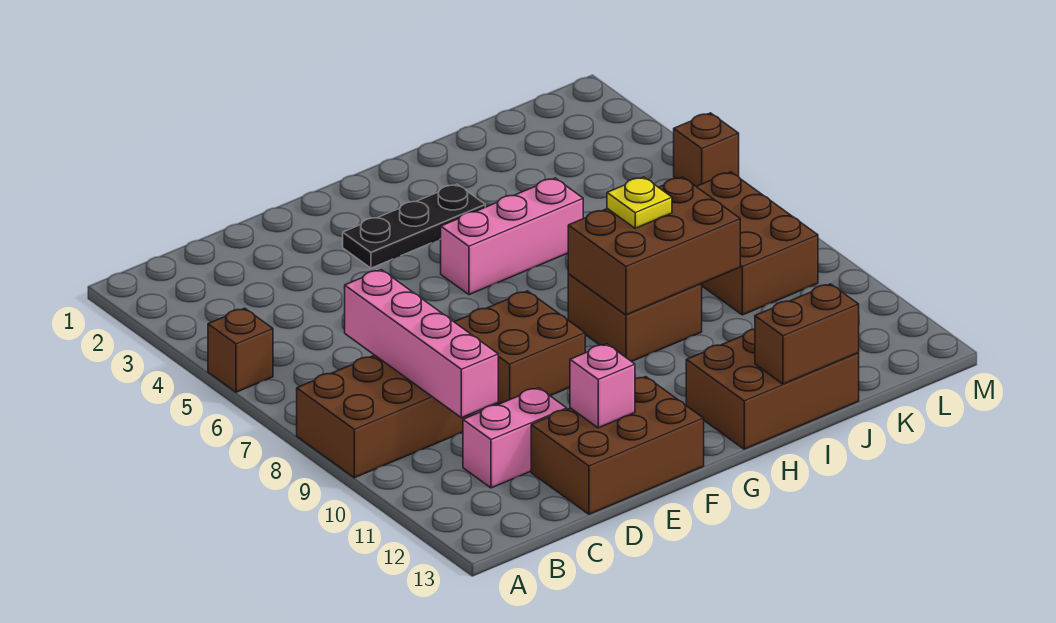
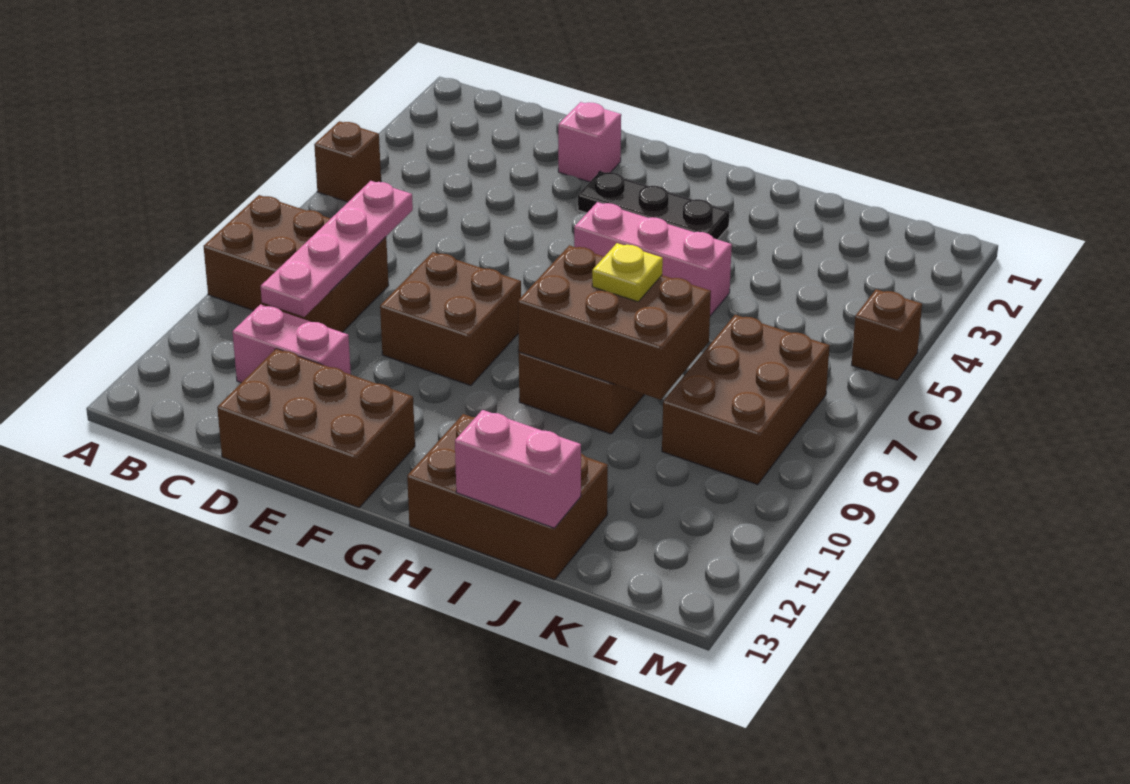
pink 1x4 brick [345,270,498,418] -> pink 1x4 plate [261,181,413,317]
pink 1x1 brick [570,344,635,428] -> pink 1x1 brick moved to [558,102,621,182]
brown 1x2 brick [755,284,859,384] -> pink 1x2 brick [455,410,581,528]

